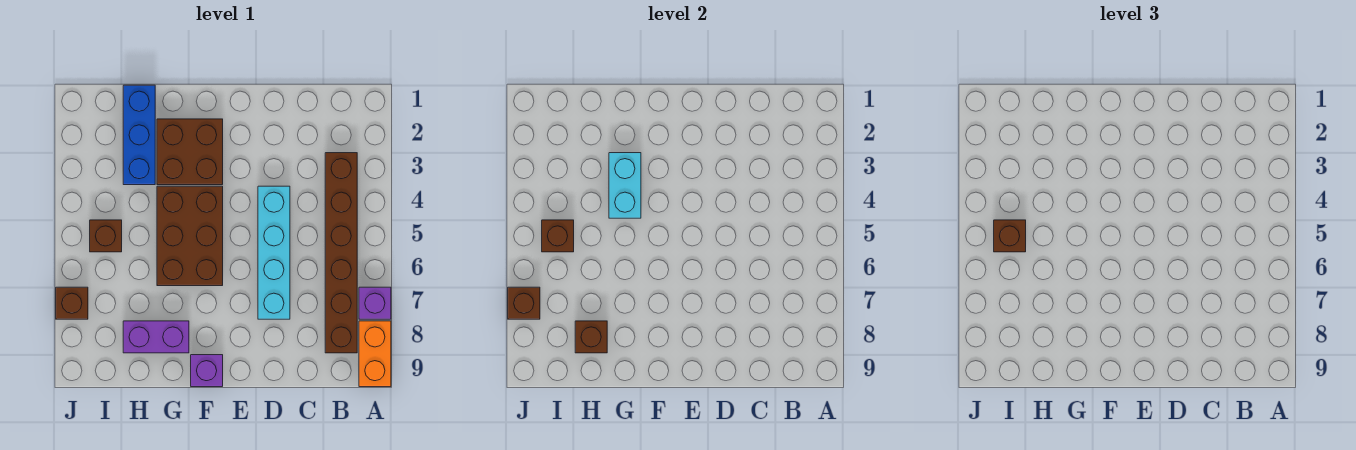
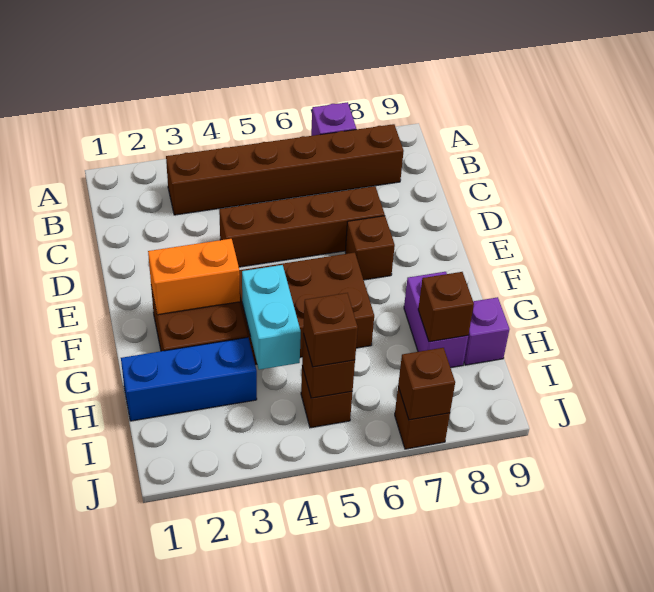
orange 1x2 brick [359,321,391,387] -> orange 1x2 brick moved to [148,239,240,315]
cyan 1x4 brick [258,186,290,319] -> brown 1x4 brick [219,186,385,267]
none -> brown 1x1 brick [345,216,395,280]
purple 1x1 brick [191,355,223,387] -> purple 1x1 brick moved to [464,297,510,365]
cyan 1x2 brick [609,153,641,218] -> cyan 1x2 brick turned to [242,265,301,370]

